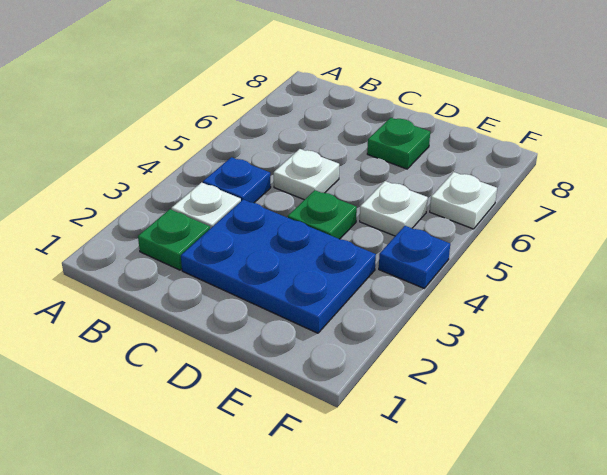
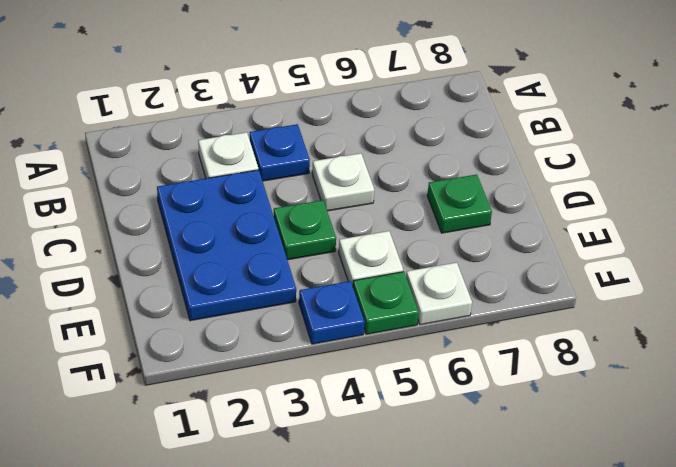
green 1x1 plate [138,209,210,270] -> green 1x1 plate moved to [353,272,419,334]

